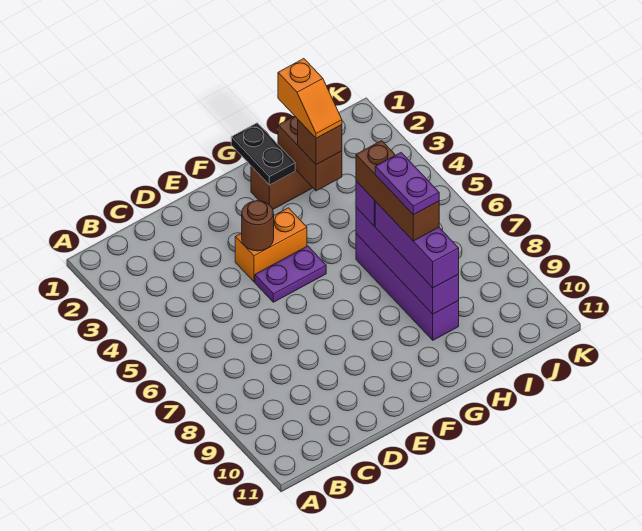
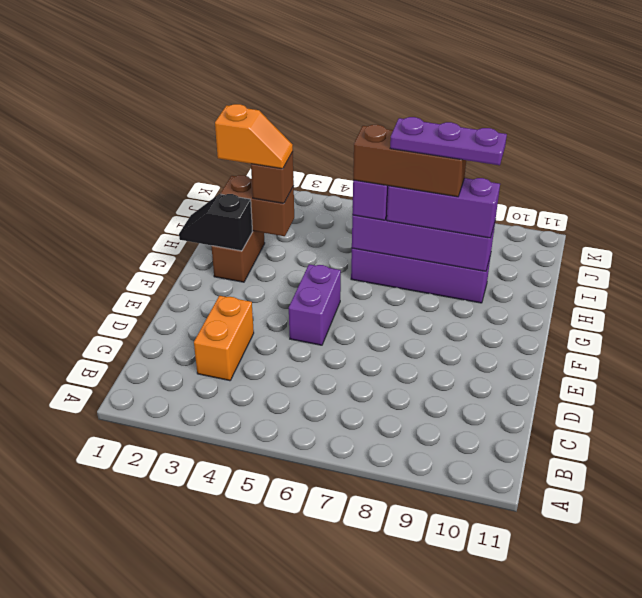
orange 1x2 brick [235,208,307,282] -> orange 1x2 brick moved to [194,296,254,381]
brown 1x1 round brick [242,201,274,251] -> none
purple 1x2 plate [255,246,326,302] -> purple 1x2 brick [289,264,341,345]
black 1x2 plate [231,123,295,185] -> black 1x2 slope [179,194,252,251]
purple 1x2 plate [375,153,439,215] -> purple 1x3 plate [390,117,507,165]

